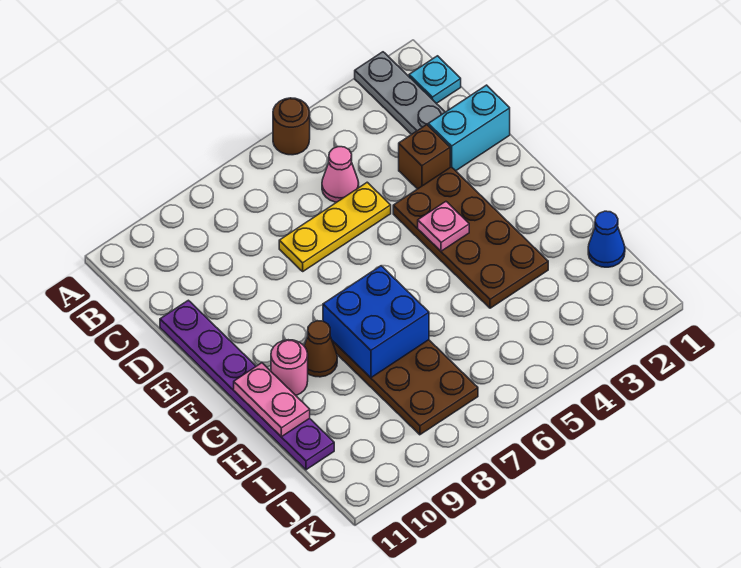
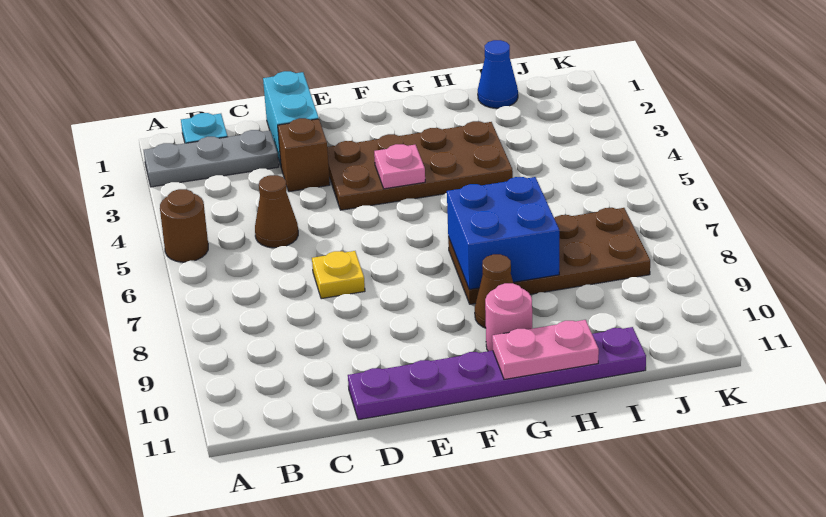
pink 1x1 cone [322,147,359,202] -> brown 1x1 cone [255,175,298,248]
yellow 1x3 plate [279,182,391,271] -> yellow 1x1 plate [312,251,365,299]

